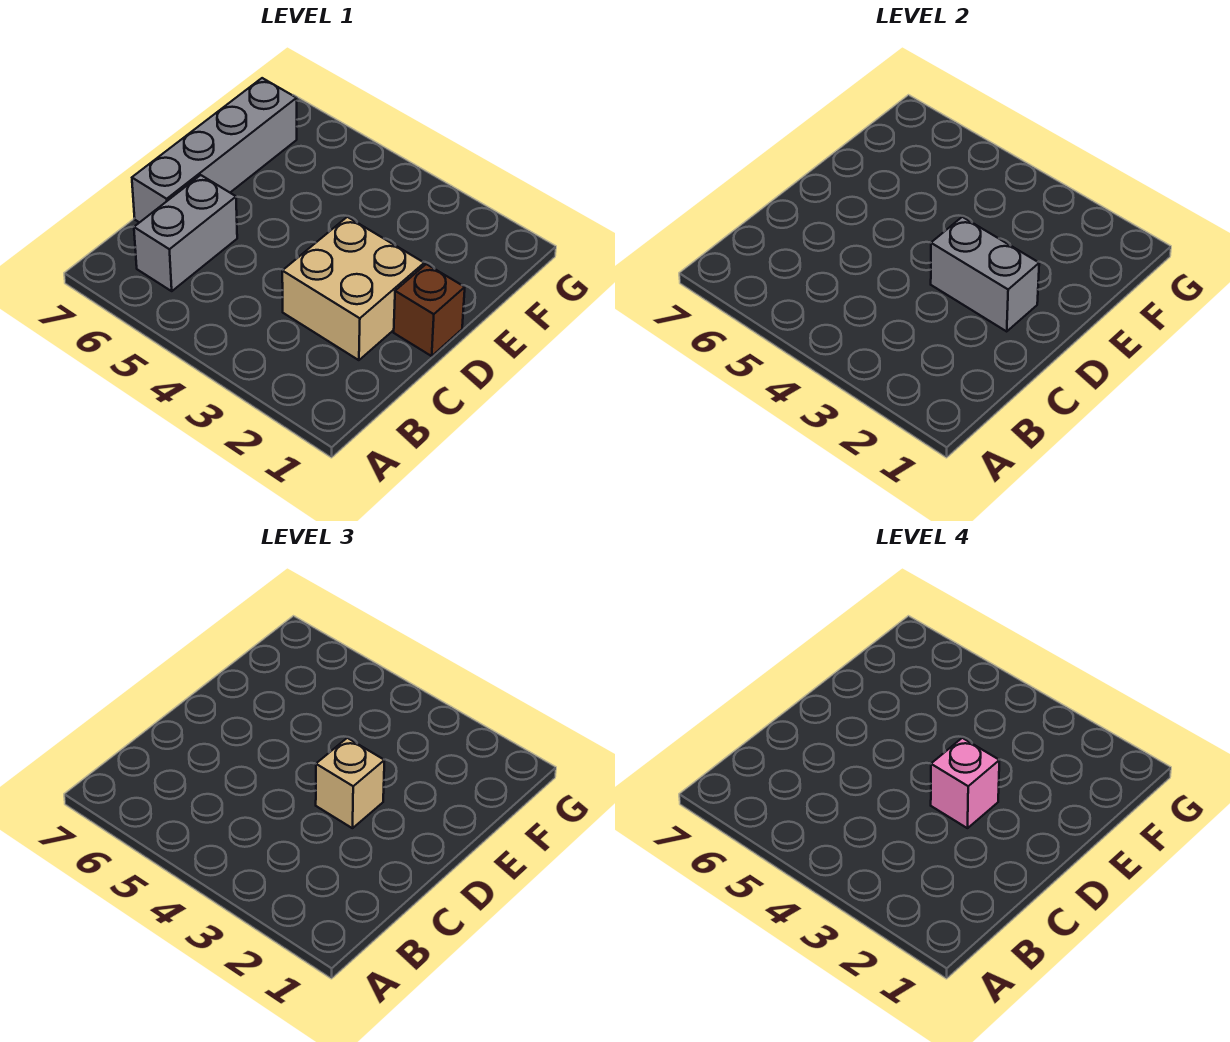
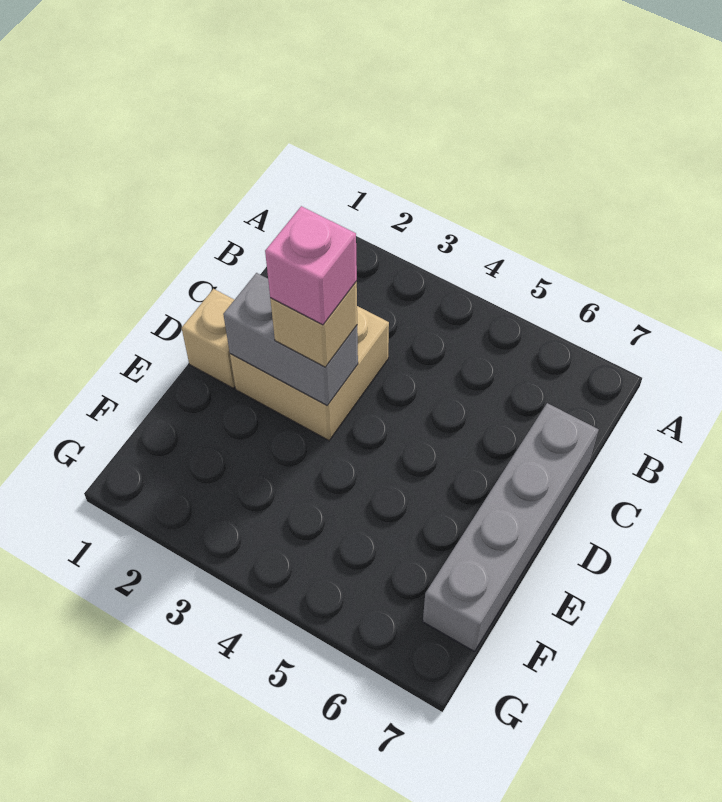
grey 1x2 brick [134,175,237,291] -> none
brown 1x1 brick [394,264,465,356] -> tan 1x1 brick [182,289,235,388]

